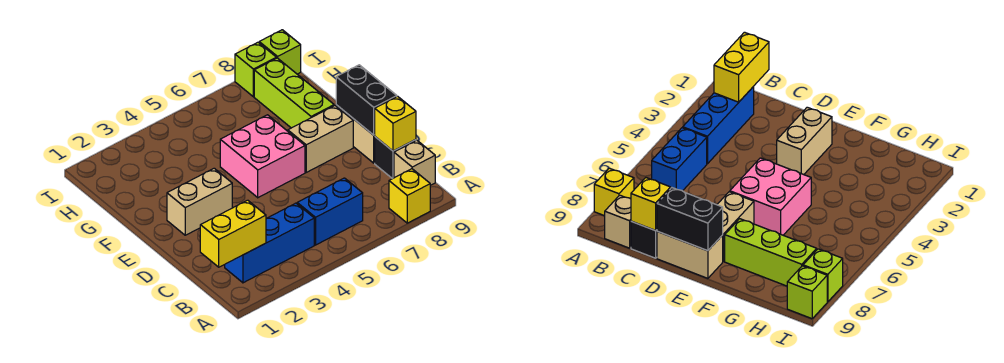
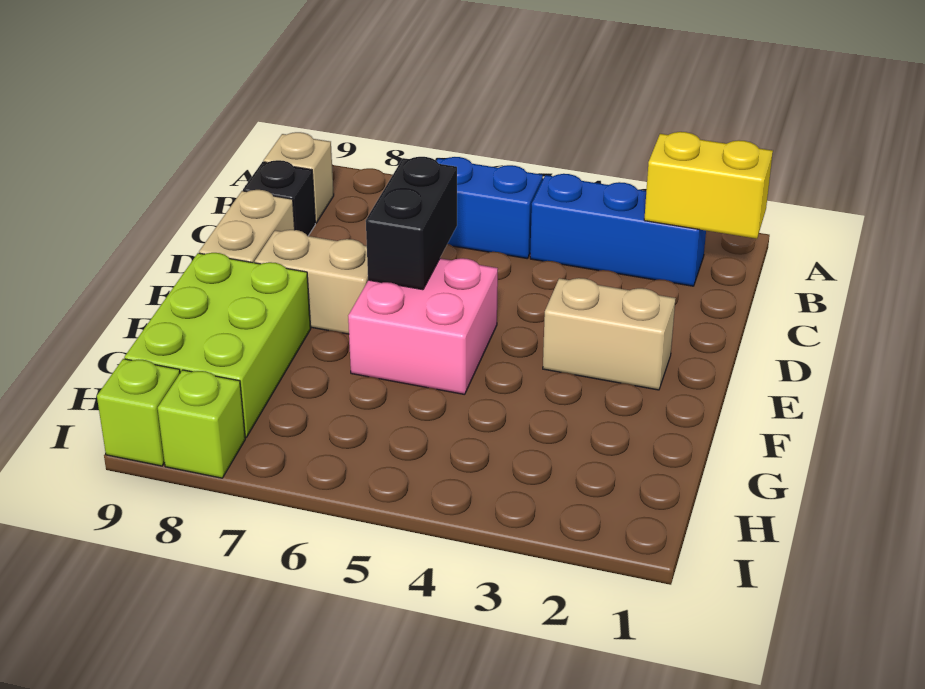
yellow 1x1 brick [389,169,430,223] -> none
yellow 1x1 brick [375,96,416,151] -> none
black 1x2 brick [336,65,397,135] -> black 1x2 brick moved to [366,157,457,290]
lime 1x3 brick [254,58,334,128] -> lime 2x3 brick [124,253,311,438]

